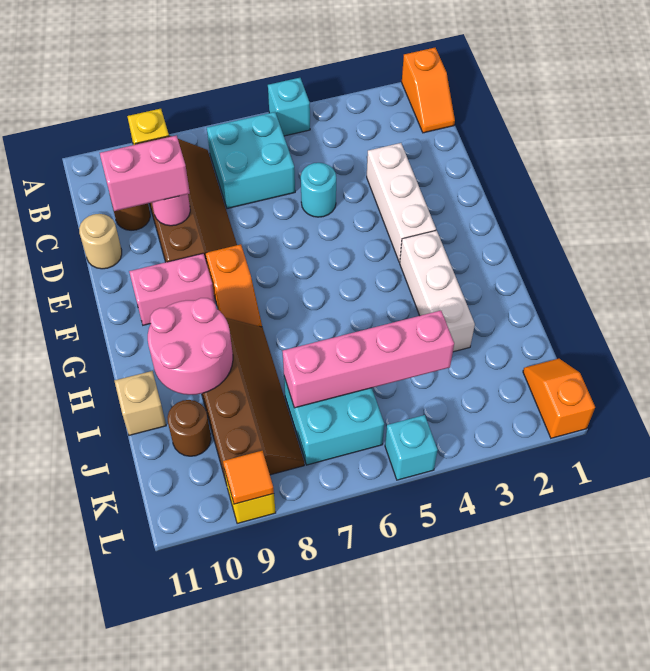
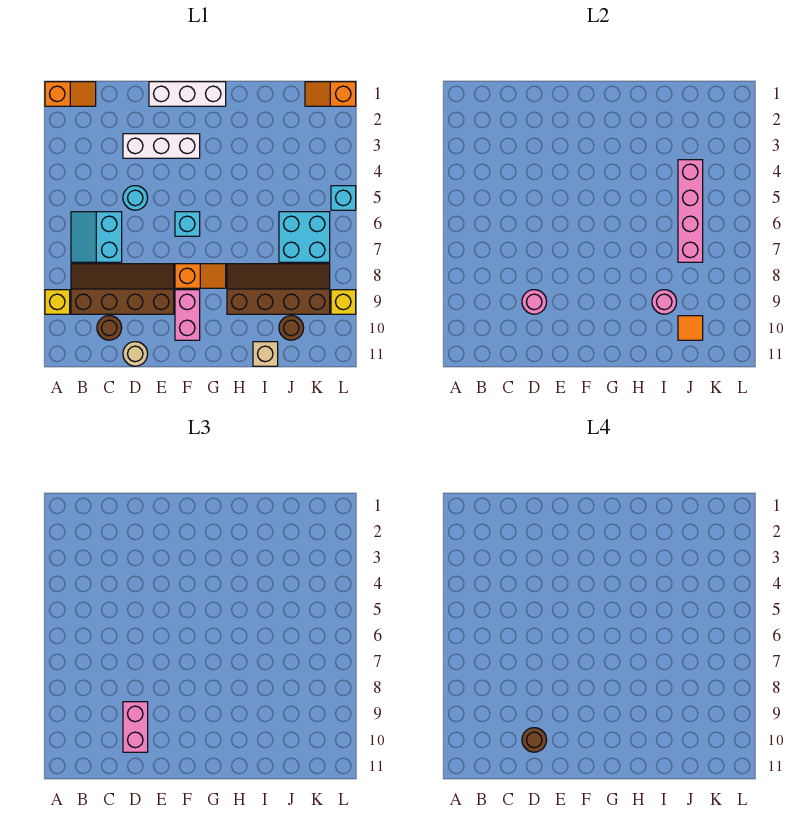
cyan 1x1 brick [268,78,310,136] -> cyan 1x1 brick moved to [175,212,200,236]
cyan 2x2 brick [207,112,295,209] -> cyan 2x2 slope [71,212,122,262]
none -> brown 1x1 round brick [522,728,547,752]
white 1x3 brick [400,230,475,352] -> white 1x3 brick moved to [149,82,226,106]
pink 2x2 round brick [148,298,233,395] -> pink 1x1 round brick [652,290,677,314]
orange 1x1 tile [223,451,274,504] -> orange 1x1 tile moved to [678,316,703,340]

